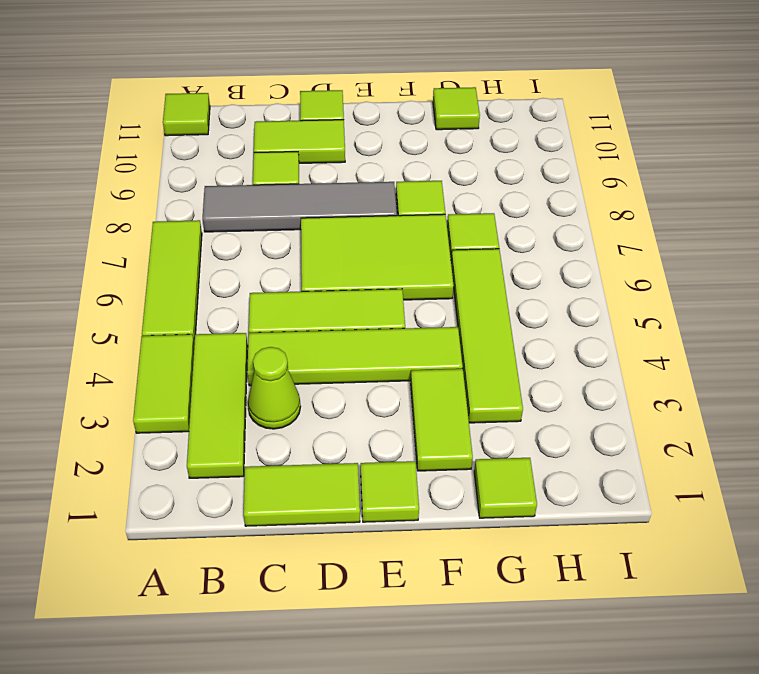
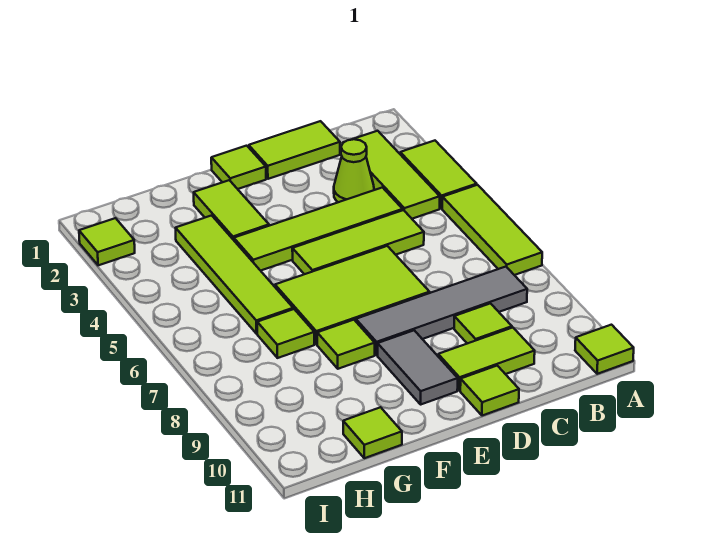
none -> grey 1x2 tile [378,330,458,404]
lime 1x1 tile [474,458,537,518] -> lime 1x1 tile moved to [79,218,135,265]

